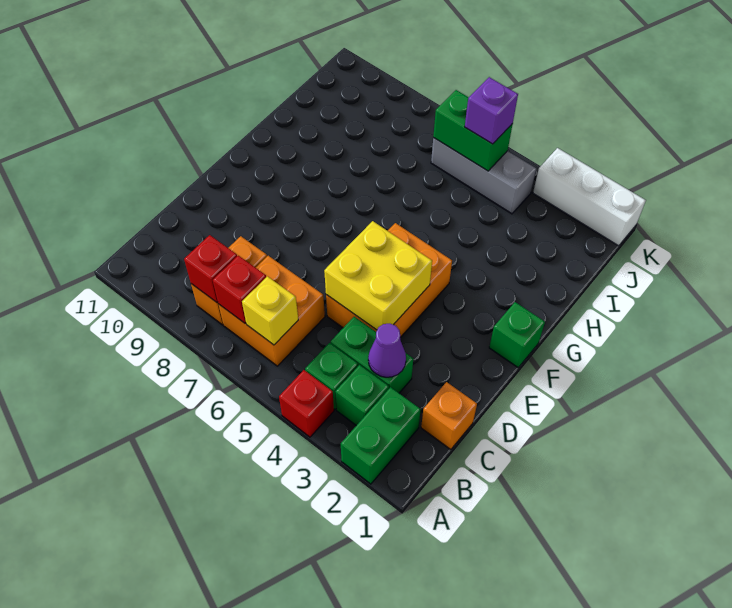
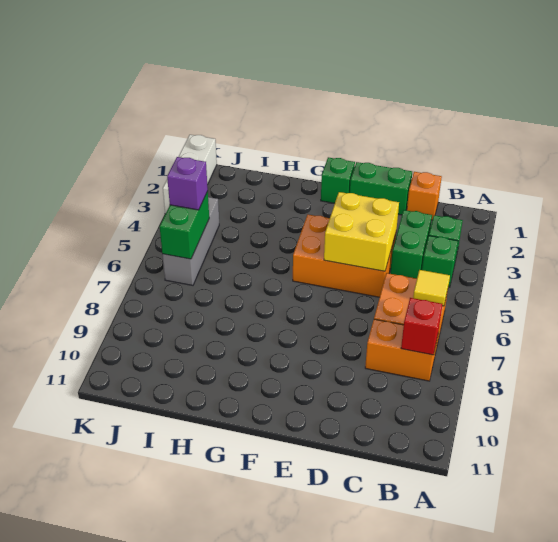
green 1x2 brick [341,387,421,484] -> green 1x2 brick moved to [350,162,412,215]
red 1x1 brick [279,370,334,437] -> none
yellow 1x1 brick [242,276,298,345] -> yellow 1x1 tile [413,270,450,306]
red 1x1 brick [213,256,266,323] -> none
purple 1x1 cone [368,324,406,377] -> none

